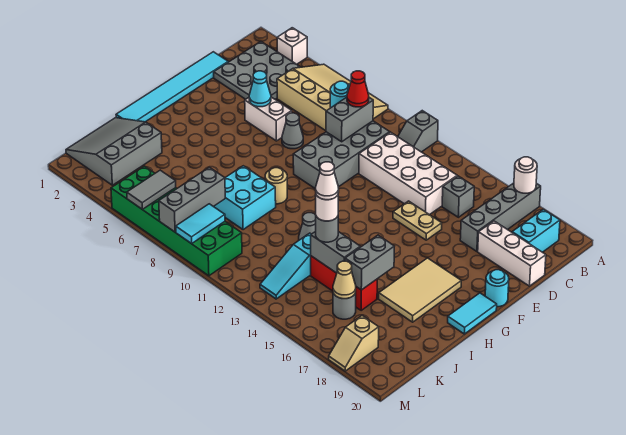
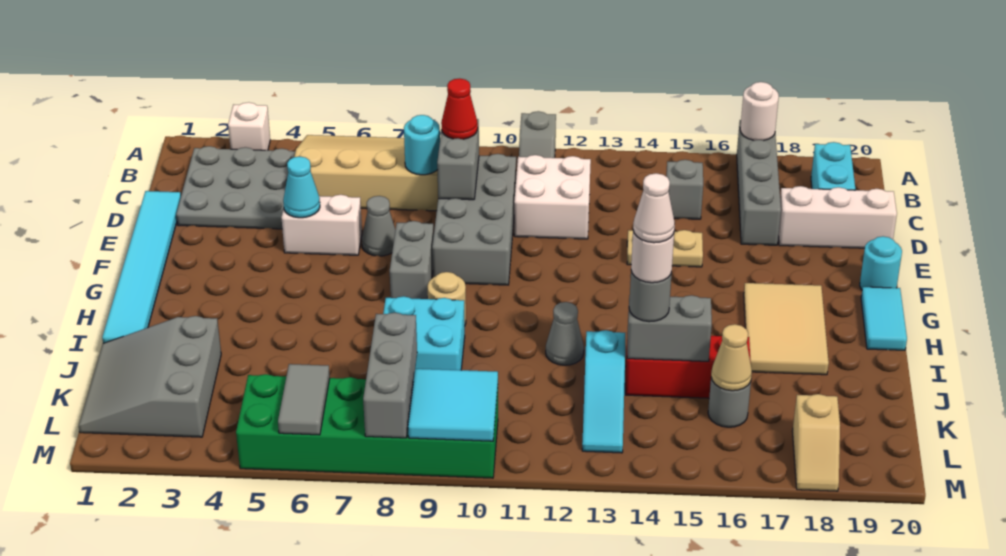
white 2x4 brick [359,132,457,215] -> white 2x2 brick [514,155,591,239]
grey 1x2 brick [345,235,394,290] -> grey 1x2 brick moved to [390,221,434,299]
cyan 1x2 tile [176,204,225,244] -> cyan 2x2 tile [408,369,498,441]

